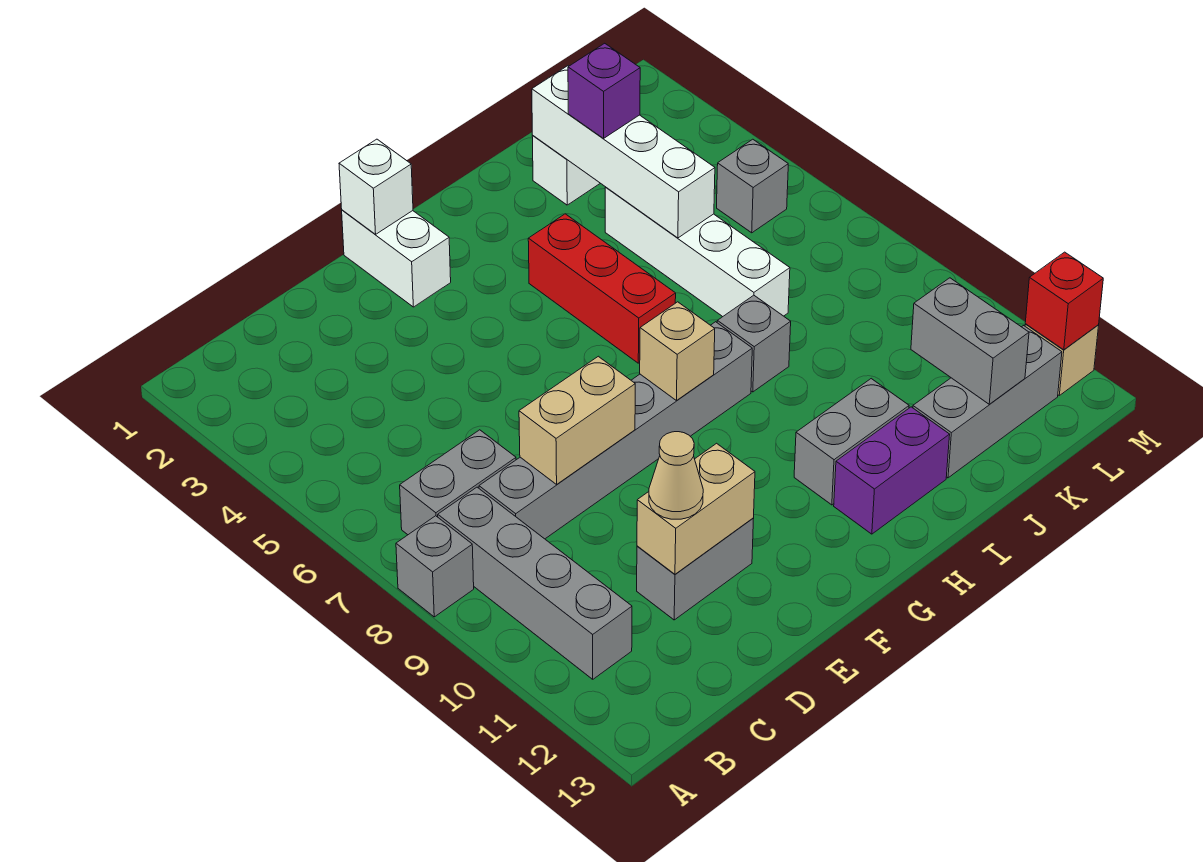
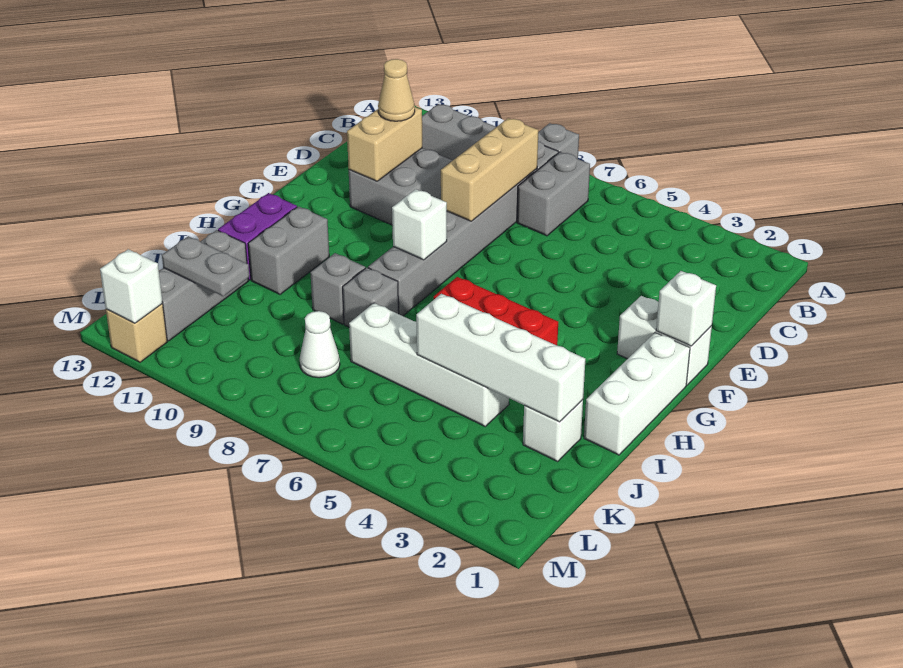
tan 1x2 brick [519,356,635,484] -> tan 1x3 brick [441,118,538,221]
grey 1x2 brick [637,518,754,620] -> grey 2x2 brick [349,148,453,225]
none -> white 1x3 brick [584,333,690,455]
tan 1x1 brick [640,302,715,401] -> white 1x1 brick [392,189,447,260]
purple 1x1 brick [568,43,640,138] -> none
none -> white 1x1 cone [300,311,340,378]
grey 1x2 brick [911,278,1029,404] -> grey 1x2 plate [162,236,249,296]
grey 1x1 brick [717,139,788,233] -> grey 1x1 brick moved to [310,253,365,324]
red 1x1 brick [1025,252,1103,350] -> white 1x1 brick [100,249,163,323]

